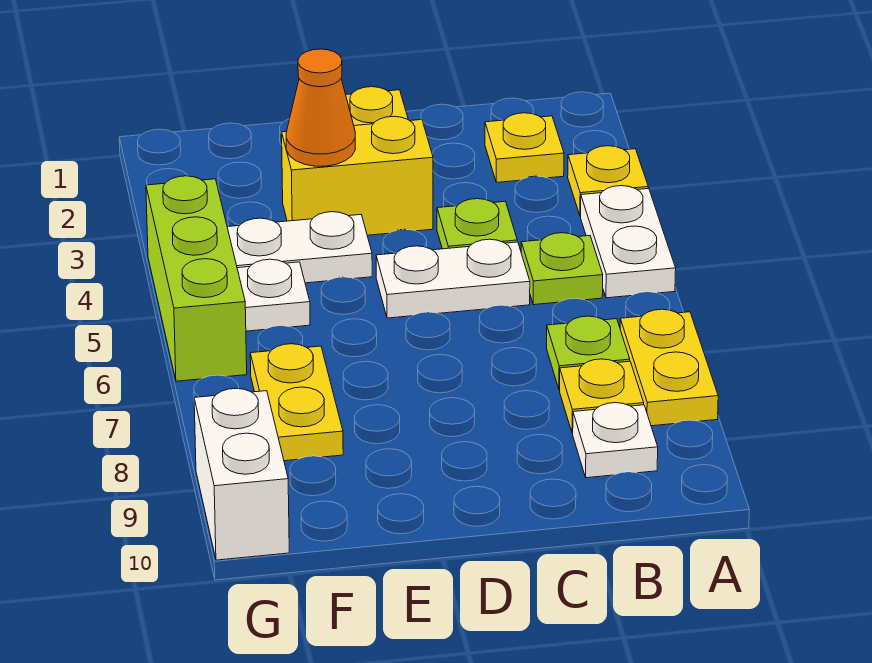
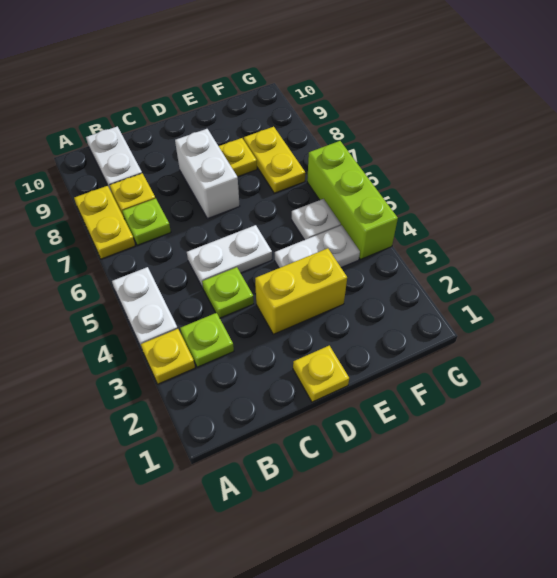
yellow 1x1 plate [485,113,564,182] -> yellow 1x1 plate moved to [219,138,257,177]
lime 1x1 plate [521,233,603,305] -> lime 1x1 plate moved to [180,313,234,367]
white 1x1 plate [573,403,658,478] -> white 1x2 plate [86,126,142,191]
orange 1x1 cone [286,49,355,166] -> none
white 1x2 brick [194,388,289,560] -> white 1x2 brick moved to [175,129,240,219]

